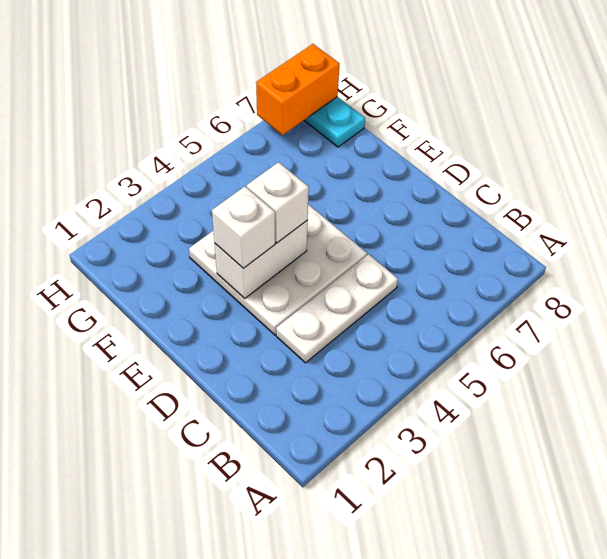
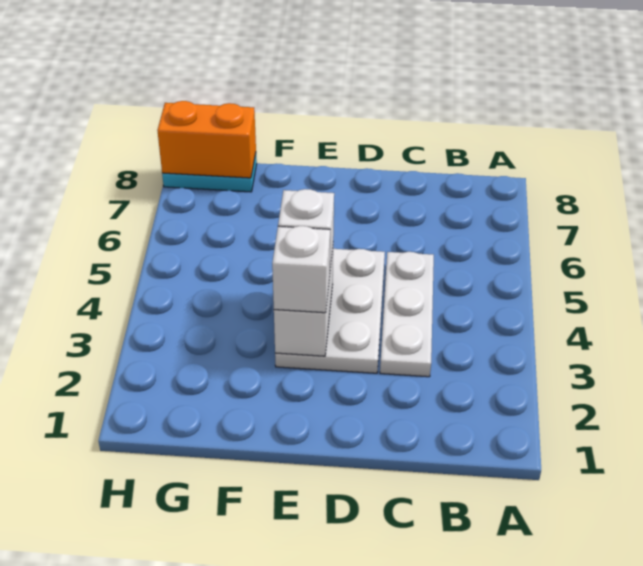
white 3x3 plate [189,204,367,335] -> white 2x3 plate [275,249,385,373]
orange 1x2 brick [256,44,339,135] -> orange 1x2 brick turned to [157,101,256,178]

